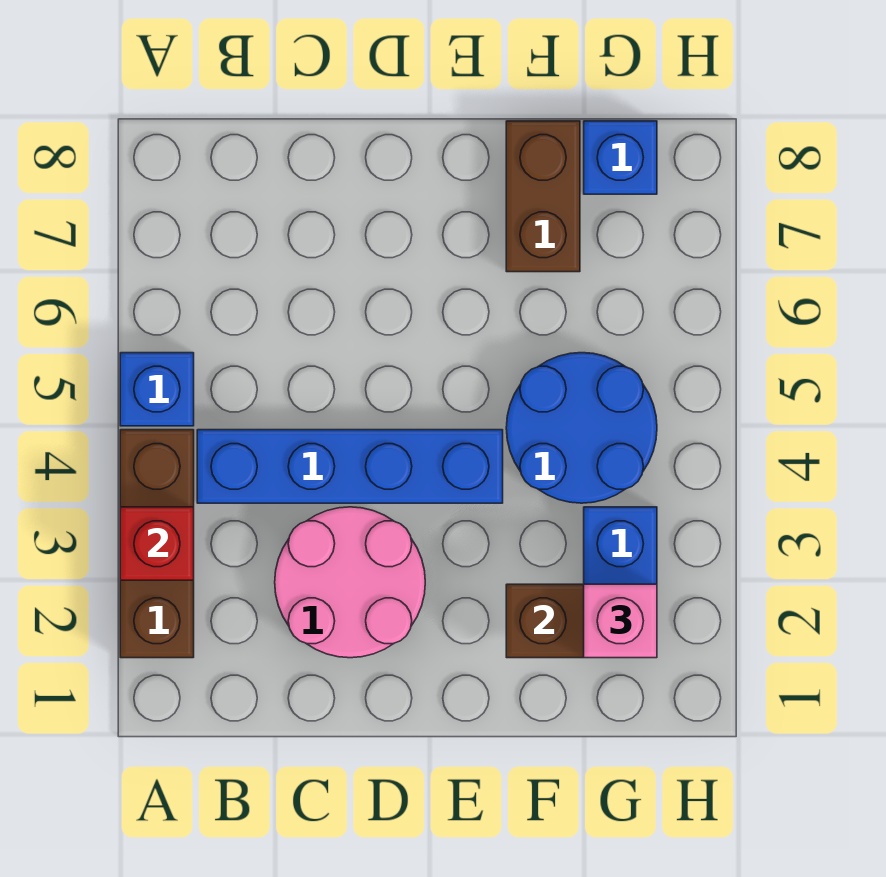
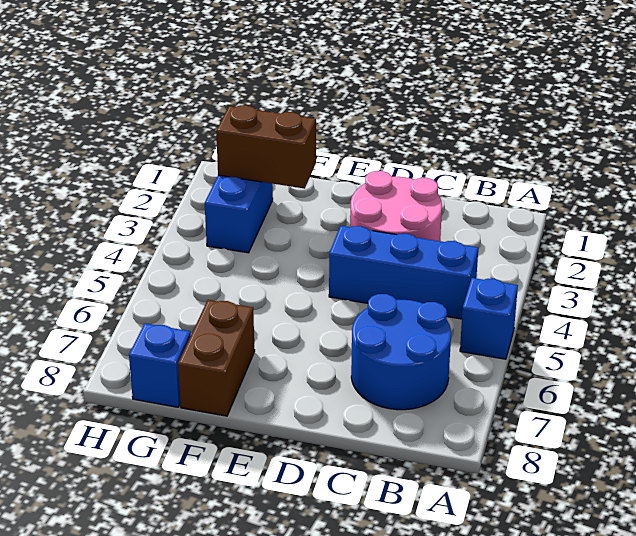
brown 1x3 brick [120,430,194,658] -> none
red 1x1 brick [120,507,194,580] -> none
blue 1x4 brick [197,430,503,503] -> blue 1x3 brick [329,226,478,319]
blue 2x2 round brick [506,353,657,503] -> blue 2x2 round brick moved to [351,294,451,410]
pink 1x1 brick [584,584,657,658] -> none

